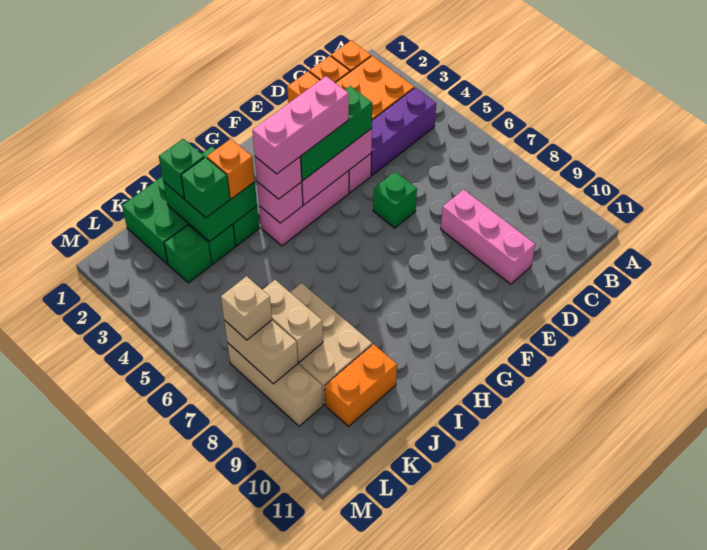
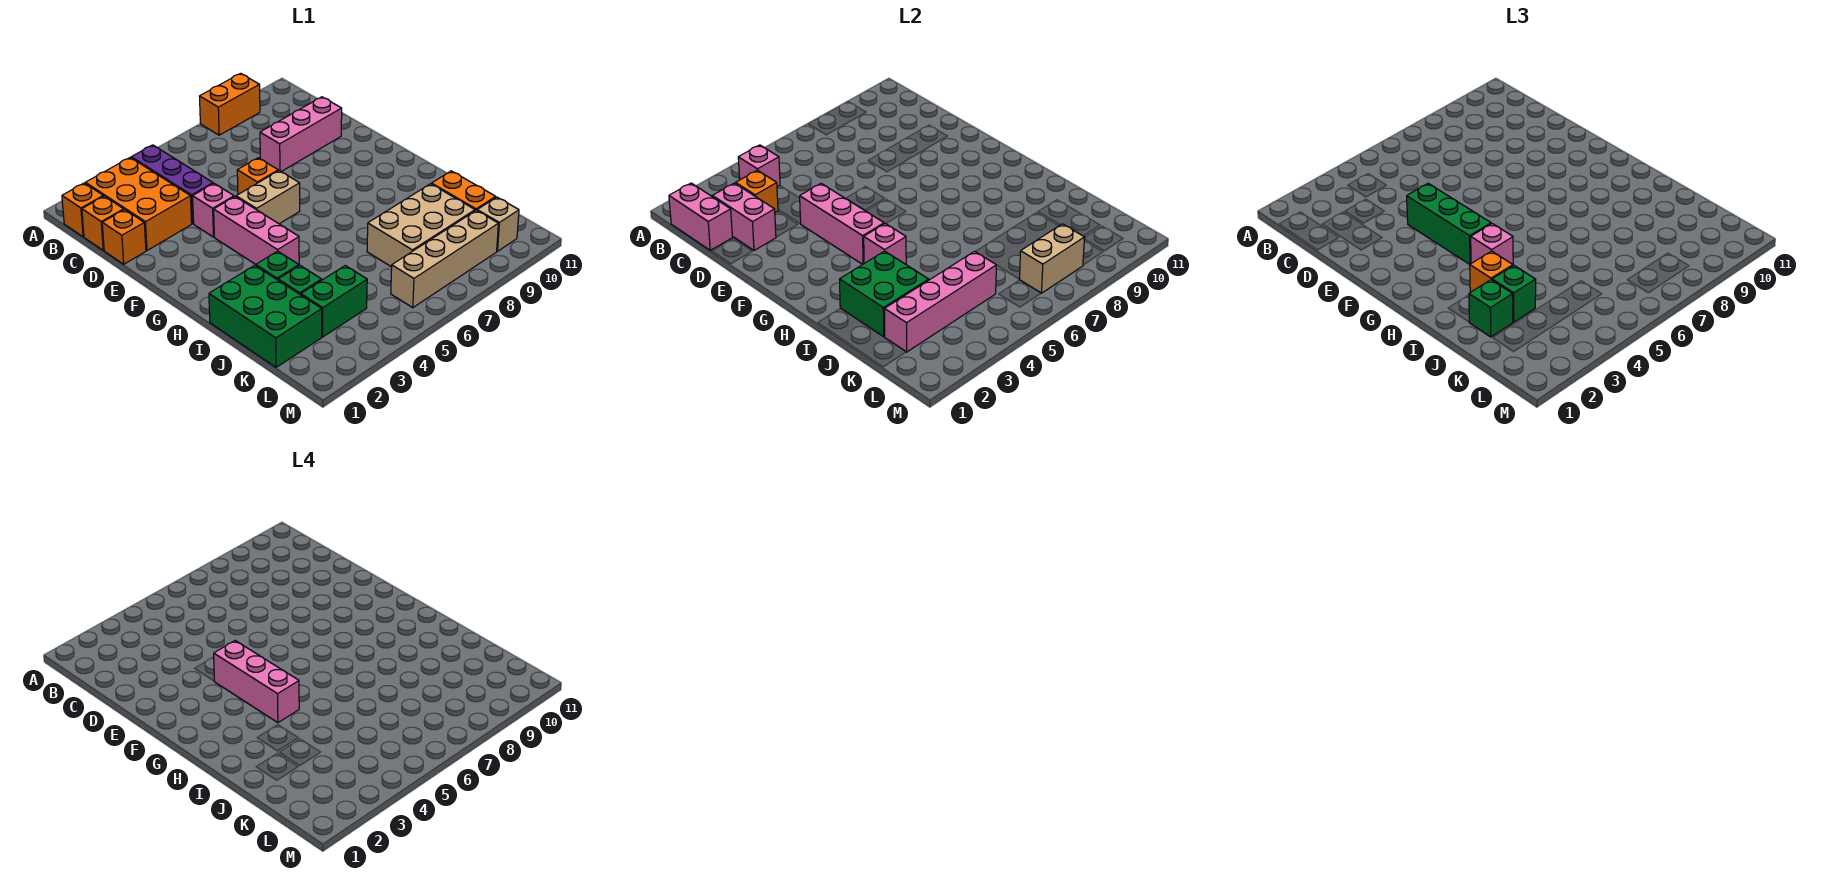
none -> orange 1x2 brick [199,73,260,135]
none -> pink 1x2 brick [669,183,732,250]
none -> pink 1x1 brick [738,145,780,187]
none -> pink 1x2 brick [712,183,776,250]
none -> orange 1x1 brick [736,170,778,213]
green 1x1 brick [373,172,417,228] -> orange 1x1 brick [237,158,278,194]
none -> pink 1x4 brick [885,251,996,352]
green 1x1 brick [164,225,212,283] -> green 1x2 brick [301,266,367,337]
tan 1x2 brick [263,280,323,362] -> tan 1x2 brick moved to [236,171,300,224]
tan 1x3 brick [228,343,323,426] -> tan 1x4 brick [391,210,498,308]
tan 1x1 brick [221,276,272,340] -> tan 1x1 brick moved to [477,197,519,251]

